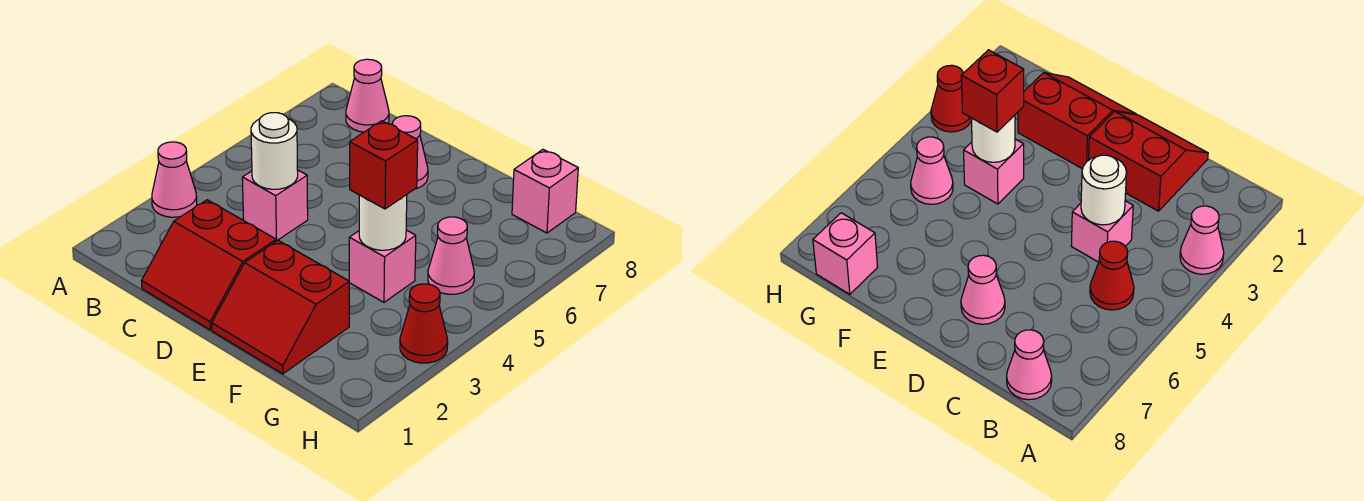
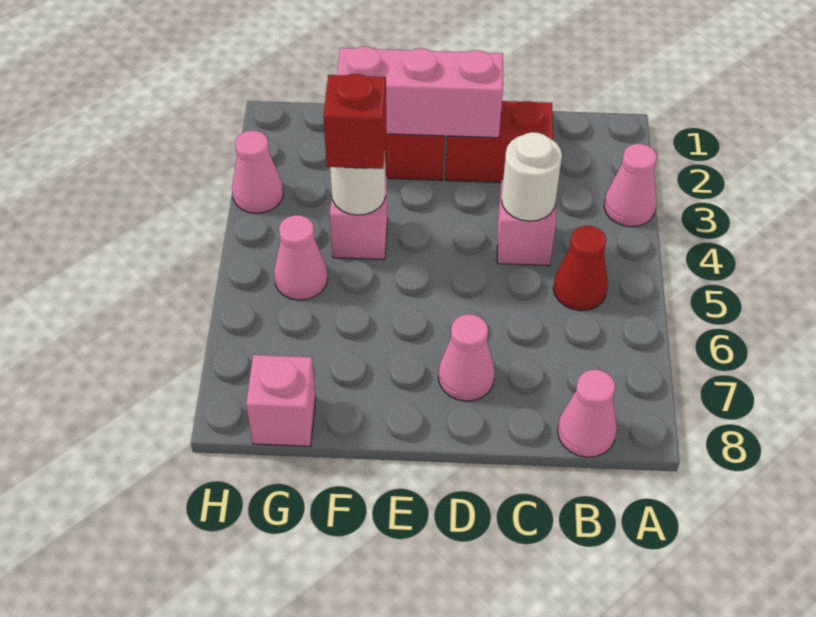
none -> pink 1x3 brick [337,47,503,138]
red 1x1 cone [400,284,448,363] -> pink 1x1 cone [232,130,283,213]

